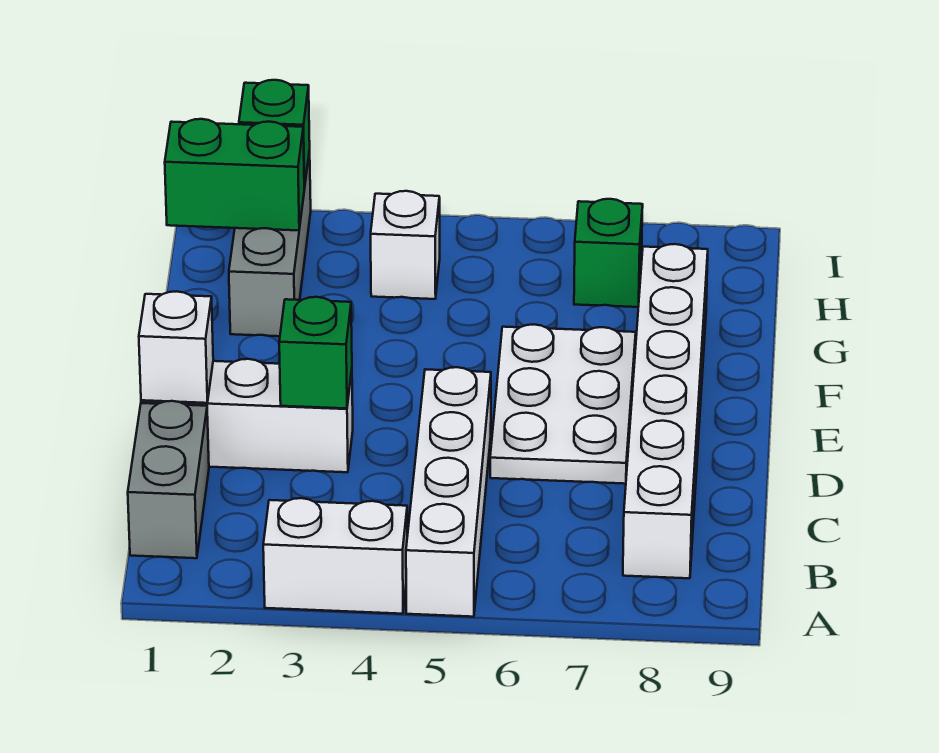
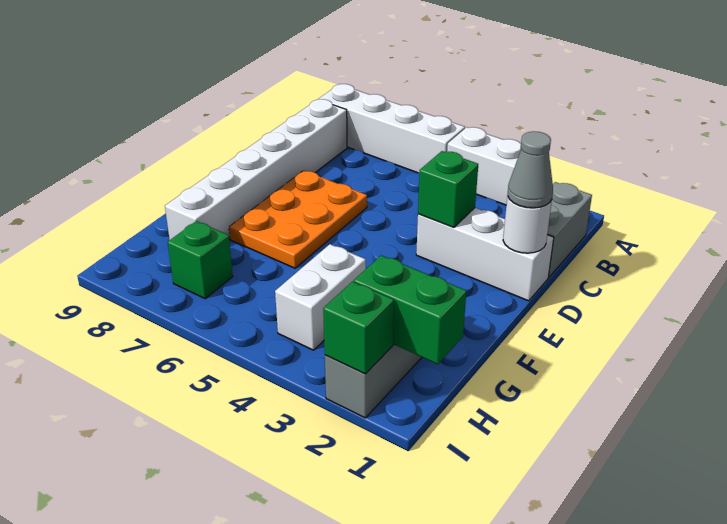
white 1x4 brick [406,367,491,617] -> white 1x4 brick turned to [319,84,465,173]
white 1x1 brick [139,291,213,403] -> white 1x1 round brick [503,195,552,253]
none -> grey 1x1 cone [508,131,553,208]
white 2x3 plate [490,325,636,484] -> orange 2x3 plate [229,170,367,268]
white 1x1 brick [371,191,440,299] -> white 1x2 brick [275,244,366,350]

